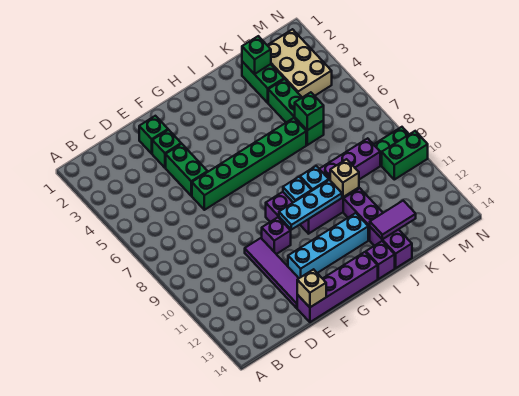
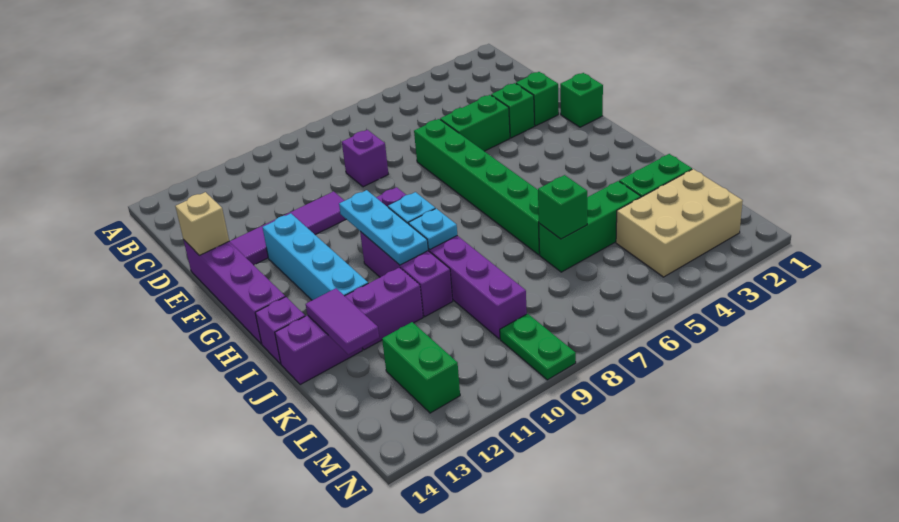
purple 1x1 brick [262,217,291,254] -> purple 1x1 brick moved to [342,130,388,187]
tan 1x1 brick [330,159,359,197] -> none
green 1x1 brick [242,36,271,74] -> green 1x1 brick moved to [560,73,603,127]
green 1x2 brick [382,131,428,180] -> green 1x2 brick moved to [382,322,460,413]

